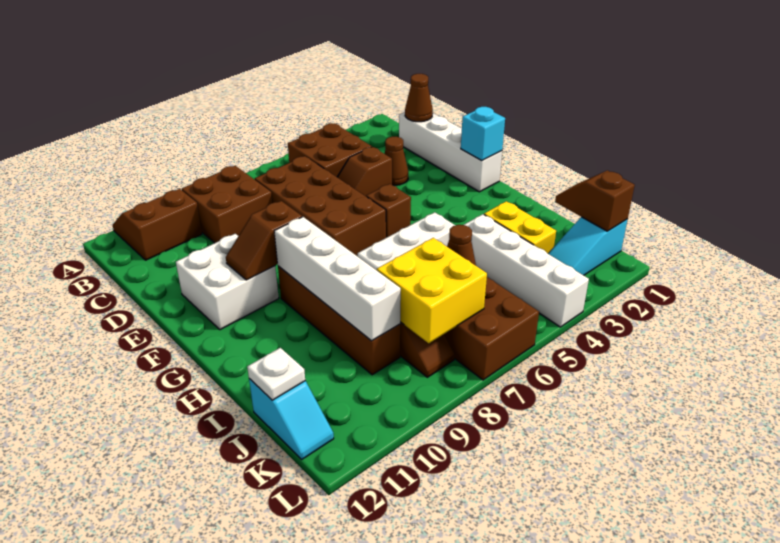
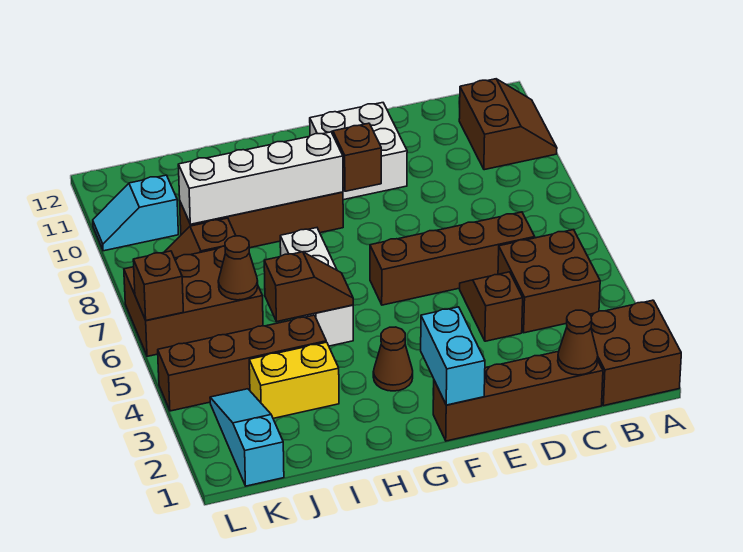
brown 2x2 brick [182,166,272,243] -> brown 2x2 brick moved to [590,300,681,406]
white 1x4 brick [399,112,502,192] -> brown 1x4 brick [433,351,603,441]
brown 2x4 brick [255,156,386,256] -> brown 1x4 brick [370,212,535,305]
brown 1x1 cone [384,137,408,185] -> brown 1x1 cone moved to [373,327,413,391]
cyan 1x1 brick [461,107,505,161] -> cyan 1x2 brick [421,307,485,405]
brown 1x1 brick [366,184,411,238] -> brown 1x1 brick moved to [133,251,183,320]
white 1x4 brick [464,214,589,327] -> brown 1x4 brick [158,315,326,411]
brown 1x2 slope [555,170,635,231] -> brown 1x2 slope moved to [264,252,353,322]
yellow 2x2 brick [377,238,487,343] -> none
cyan 1x2 slope [249,379,334,459] -> cyan 1x2 slope moved to [93,175,178,251]
white 1x1 plate [247,348,305,400] -> none

